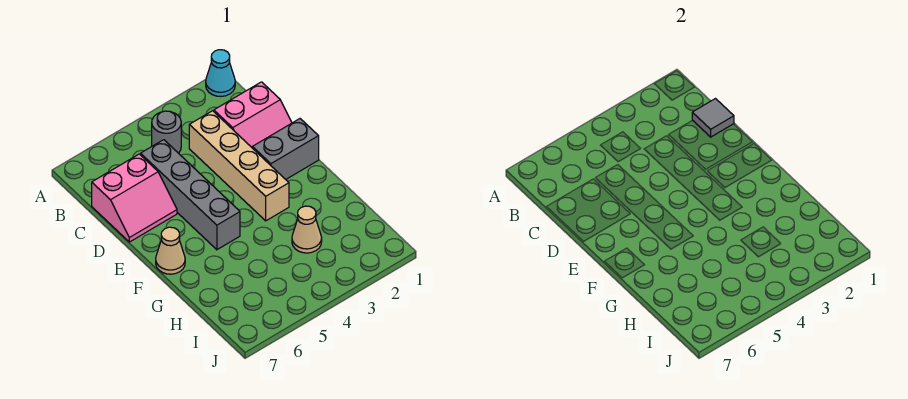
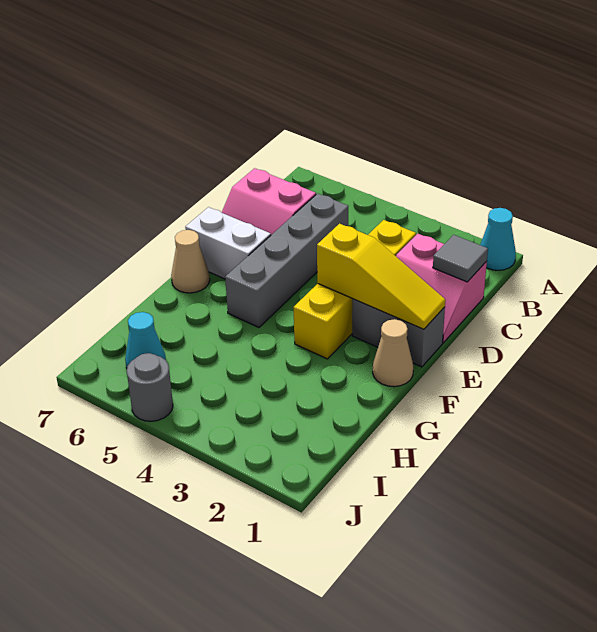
grey 1x1 round brick [152,111,181,153] -> grey 1x1 round brick moved to [127,353,173,421]
tan 1x4 brick [189,111,289,221] -> yellow 1x4 brick [293,220,416,359]
none -> yellow 1x3 slope [317,224,445,329]
none -> white 1x2 brick [185,207,271,279]
tan 1x1 cone [292,206,322,253] -> tan 1x1 cone moved to [373,319,413,387]
none -> cyan 1x1 cone [125,312,166,368]

